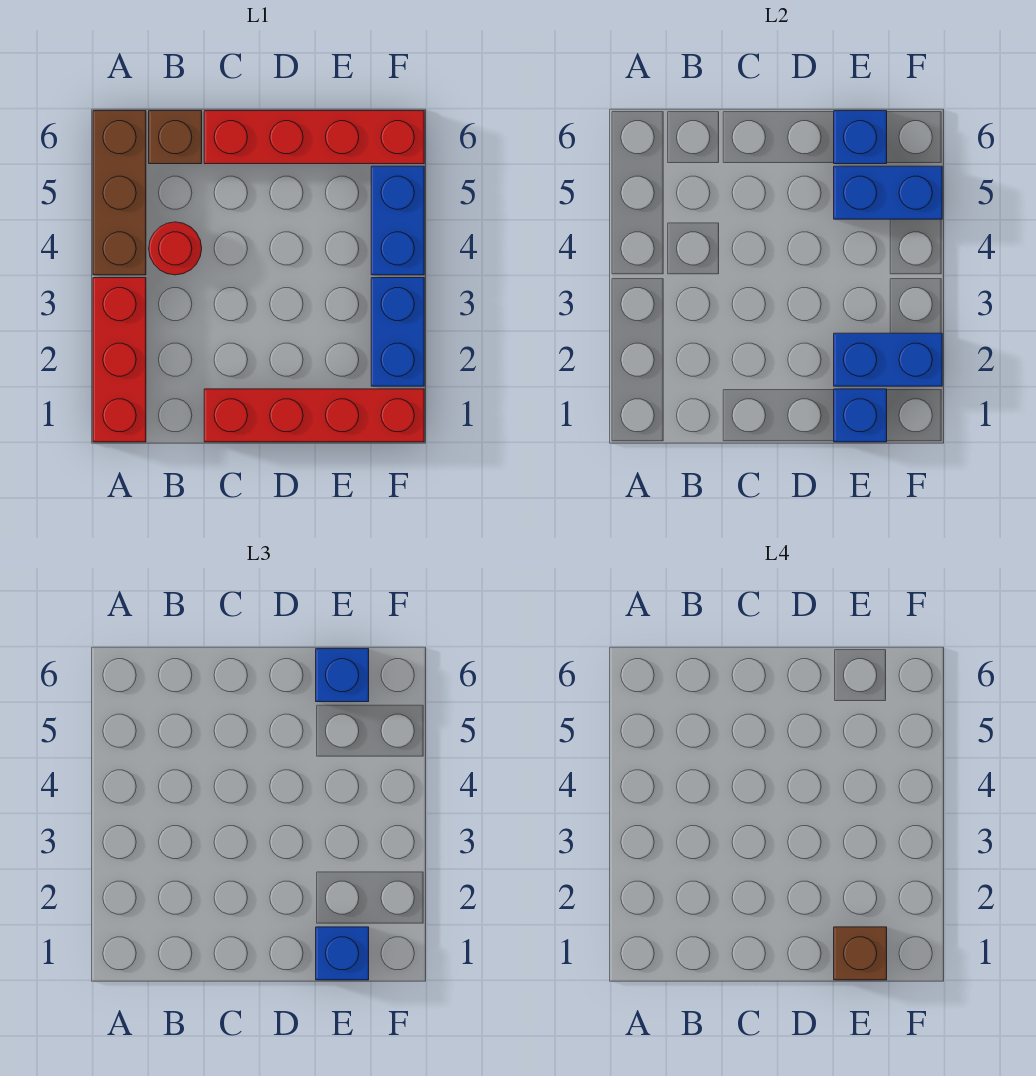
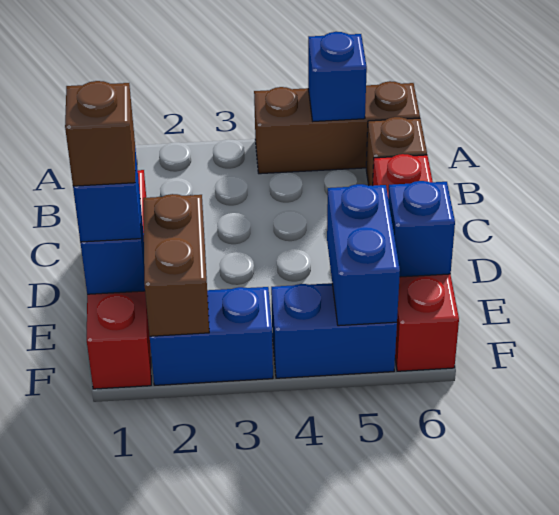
red 1x3 brick [93,278,146,442] -> none
red 1x1 round brick [149,222,202,275] -> none
blue 1x2 brick [834,333,942,386] -> brown 1x2 brick [143,194,209,336]
blue 1x1 brick [316,649,369,702] -> blue 1x1 brick moved to [308,32,367,121]

